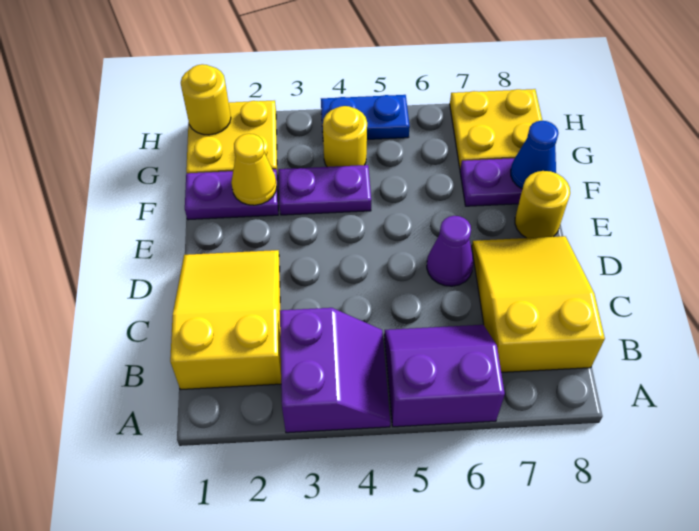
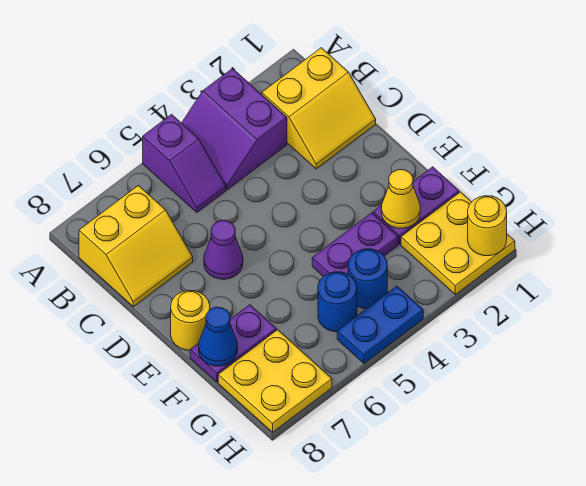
purple 2x2 slope [384,325,505,427] -> purple 1x2 slope [143,114,226,213]
yellow 2x3 slope [170,250,281,390] -> yellow 2x2 slope [262,48,376,169]
yellow 2x3 slope [472,236,605,372] -> yellow 2x2 slope [79,186,193,307]
yellow 1x1 round brick [323,106,367,167] -> blue 1x1 round brick [348,249,387,309]
none -> blue 1x1 round brick [318,272,357,332]

